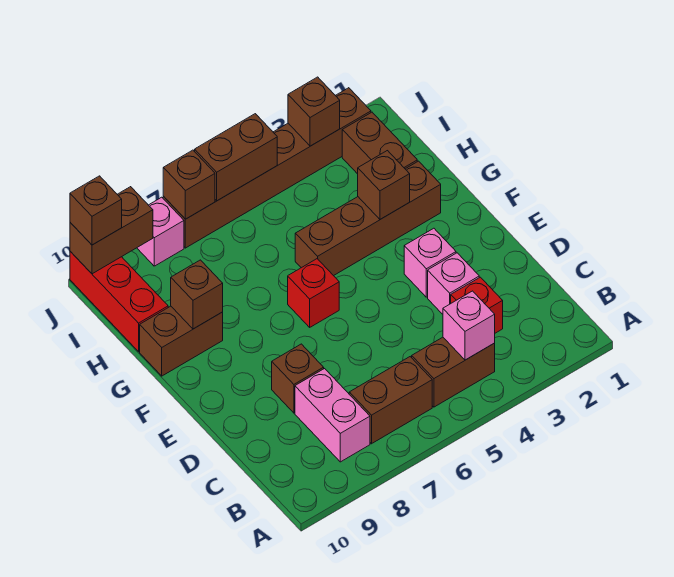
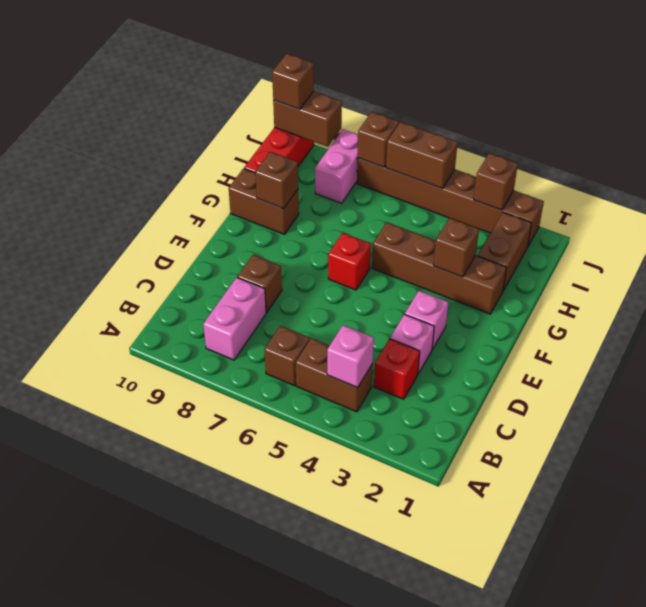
brown 1x2 brick [349,357,432,444] -> brown 1x1 brick [264,326,310,386]
pink 1x1 brick [137,197,184,266] -> pink 1x2 brick [315,129,358,203]

